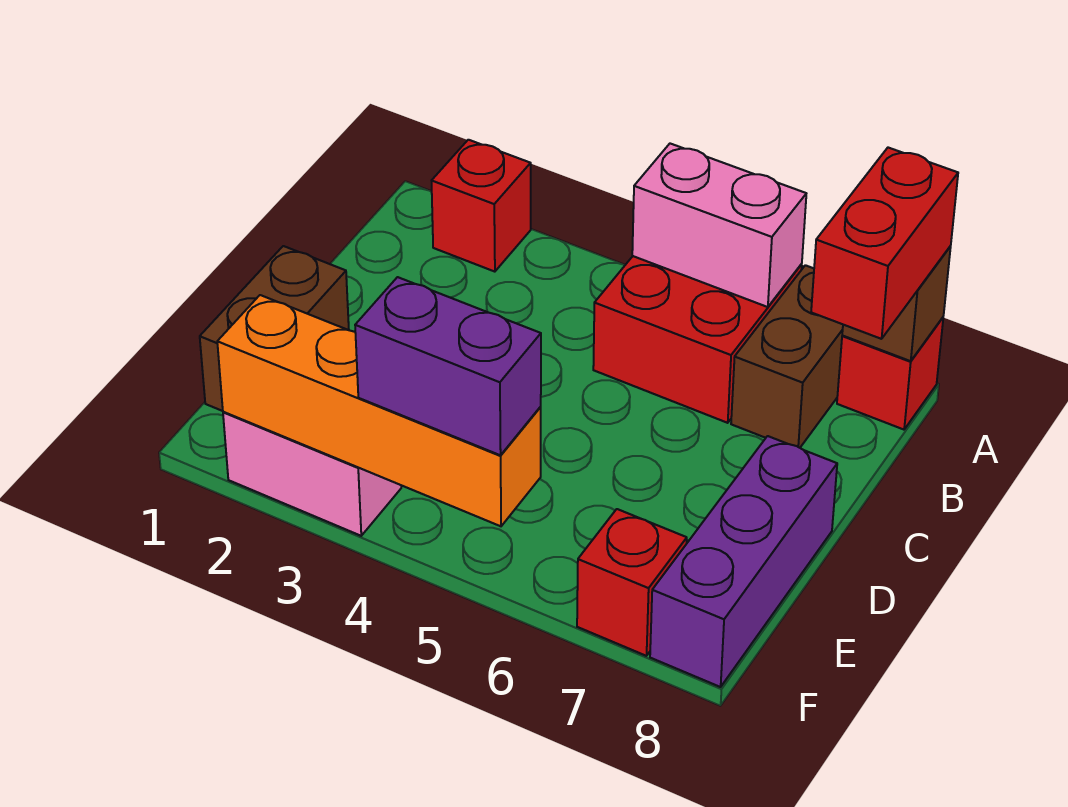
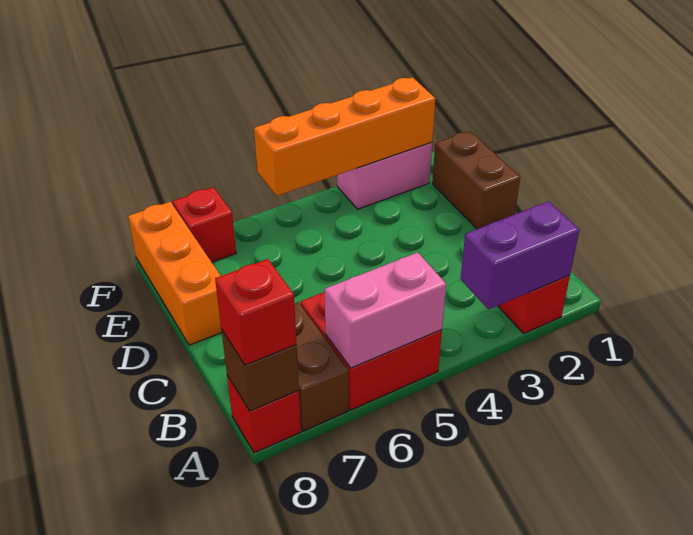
red 1x2 brick [811,148,958,339] -> red 1x1 brick [215,259,296,365]
purple 1x3 brick [650,436,837,687] -> orange 1x3 brick [128,202,222,345]
purple 1x2 brick [355,277,541,455] -> purple 1x2 brick moved to [460,201,579,309]

